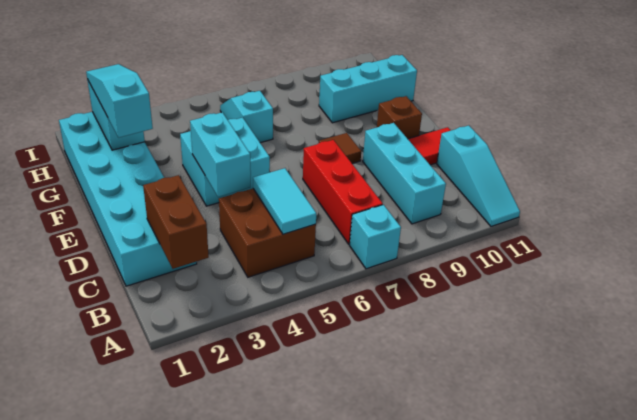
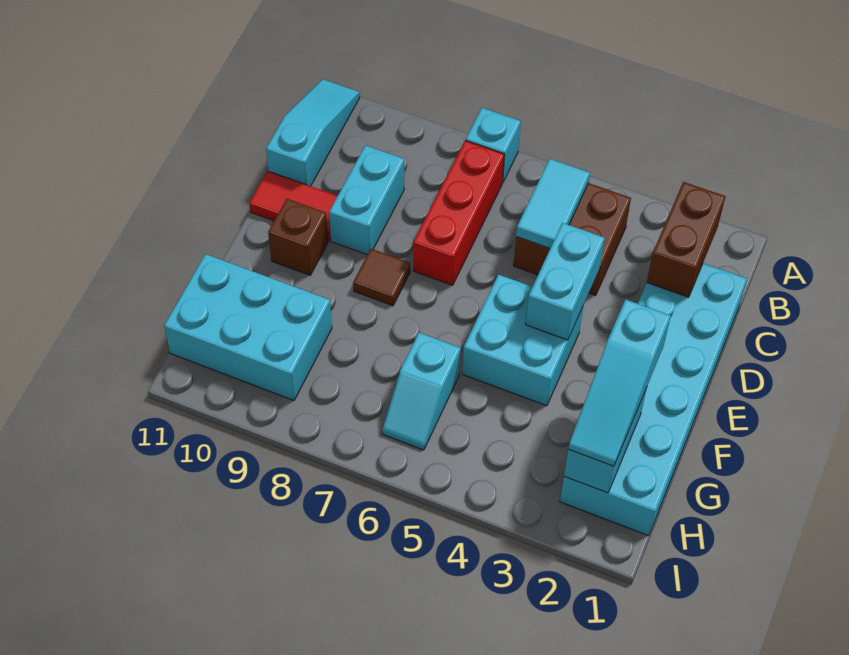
cyan 1x3 brick [363,123,446,224] -> cyan 1x2 brick [329,145,404,255]
cyan 1x3 brick [319,55,417,123] -> cyan 2x3 brick [164,254,332,400]

